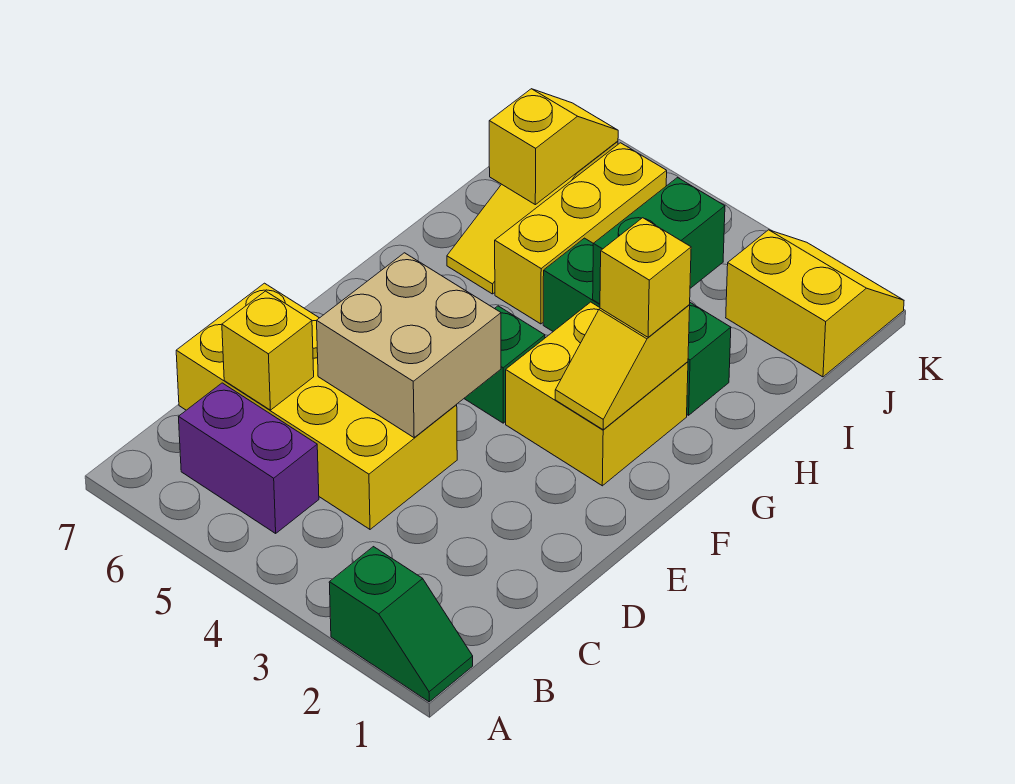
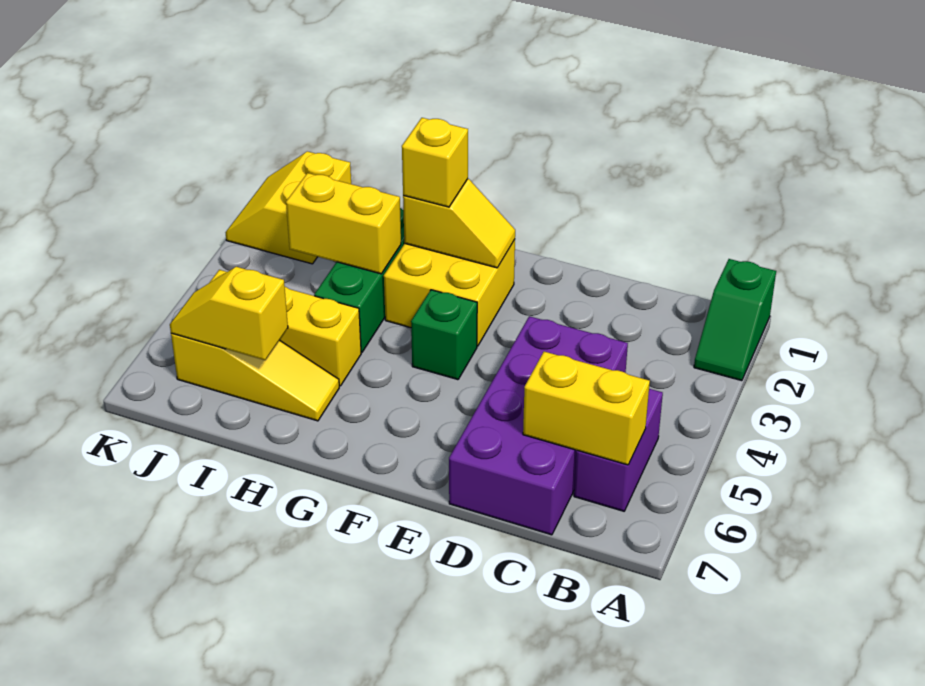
green 1x2 slope [329,547,473,702] -> green 1x2 slope turned to [694,259,776,381]
yellow 2x4 brick [176,283,457,529] -> purple 2x4 brick [449,316,628,535]
yellow 1x1 brick [222,291,314,410] -> yellow 1x2 brick [523,352,650,465]
tan 2x2 brick [317,253,501,438] -> none
green 1x2 brick [593,178,725,304] -> yellow 1x2 brick [286,173,401,274]

